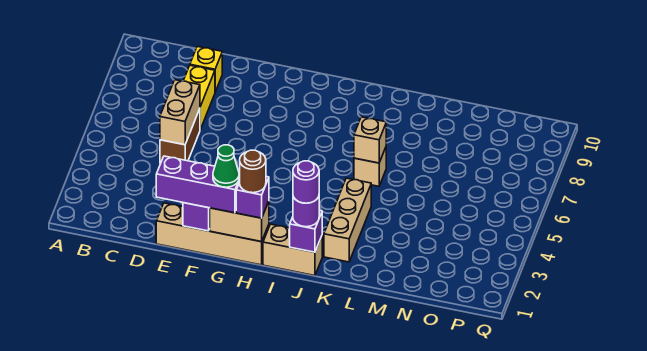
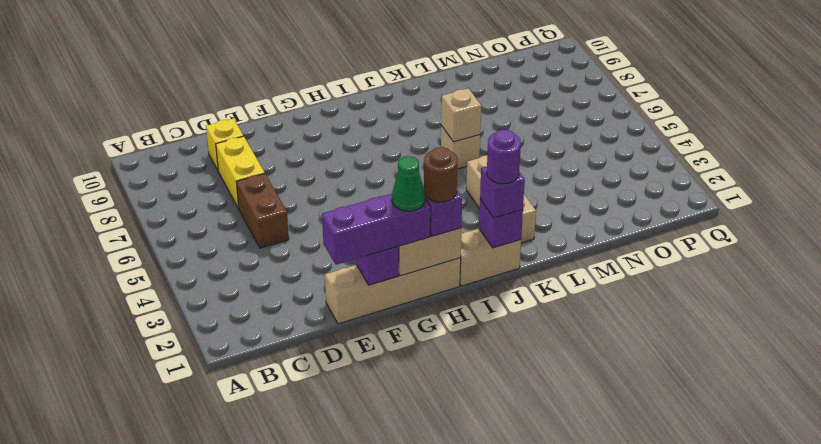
tan 1x2 brick [160,80,200,145] -> none
purple 1x1 round brick [293,197,319,227] -> purple 1x1 brick [480,167,525,218]

